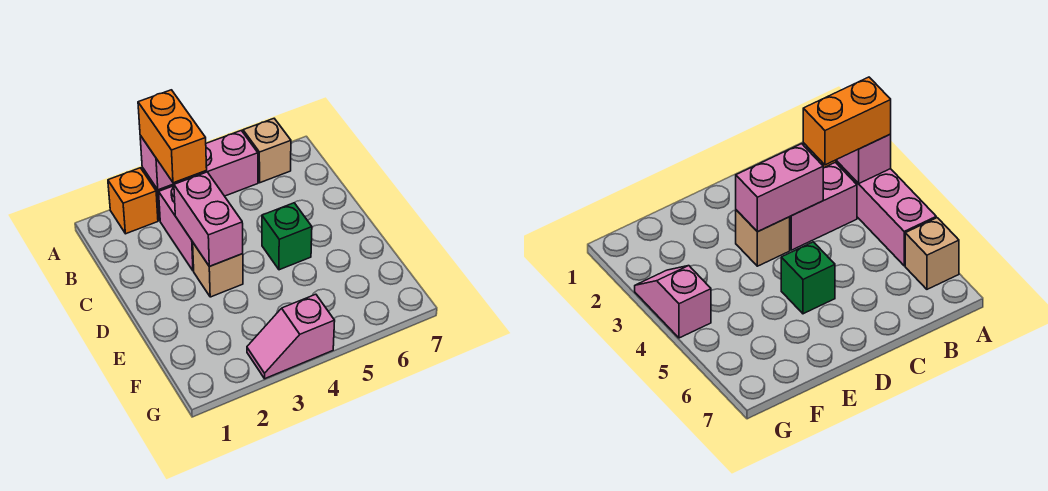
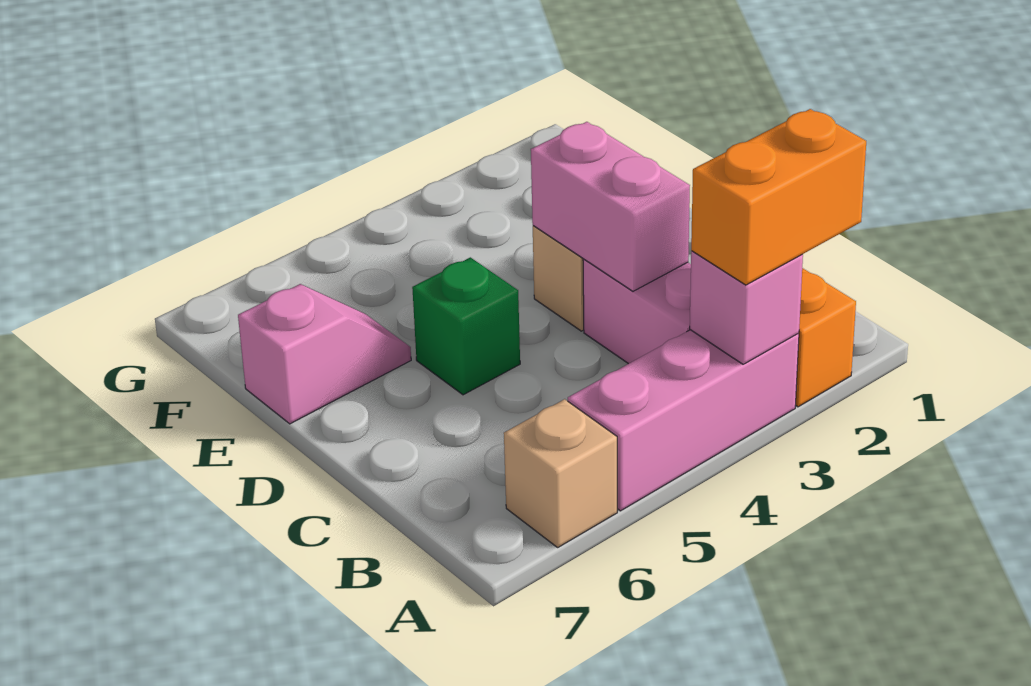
orange 1x2 brick [138,90,207,183] -> orange 1x2 brick turned to [691,109,866,285]
pink 1x2 slope [247,294,335,379] -> pink 1x2 slope moved to [238,284,411,424]

